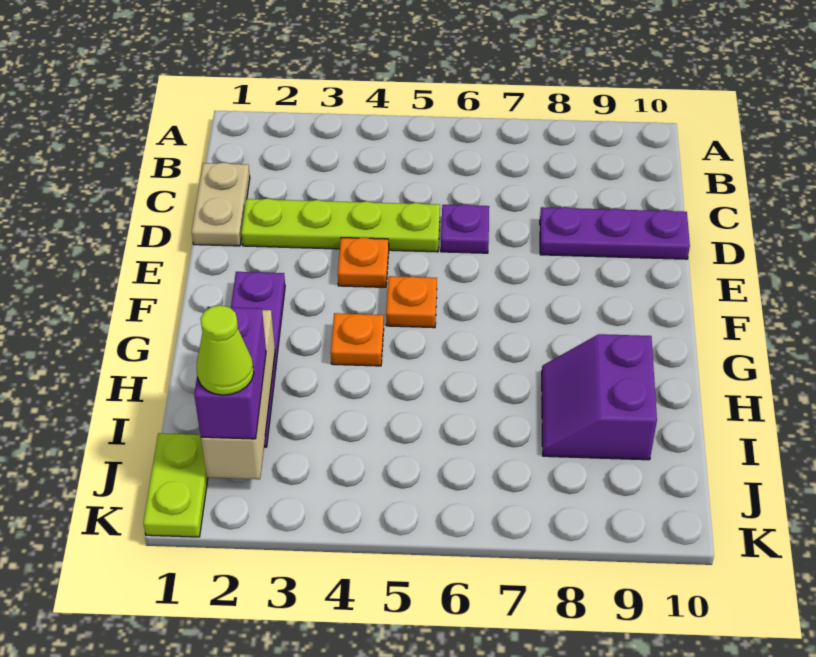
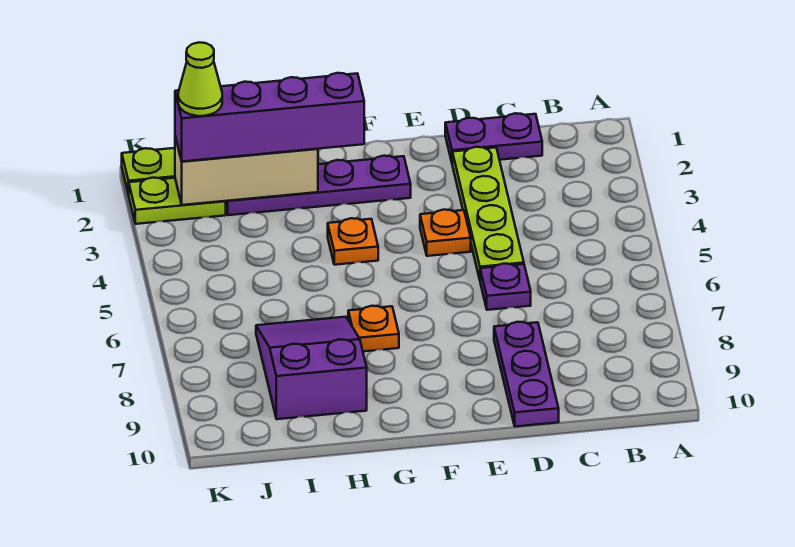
tan 1x2 plate [192,162,250,246] -> purple 1x2 plate [445,113,542,162]
orange 1x1 plate [386,276,437,328] -> orange 1x1 plate moved to [348,306,399,351]
purple 2x2 slope [542,334,657,460] -> purple 2x3 slope [256,317,367,419]
purple 1x2 brick [194,307,266,439] -> purple 1x4 brick [175,73,364,161]
none -> lime 1x2 plate [129,178,226,224]

